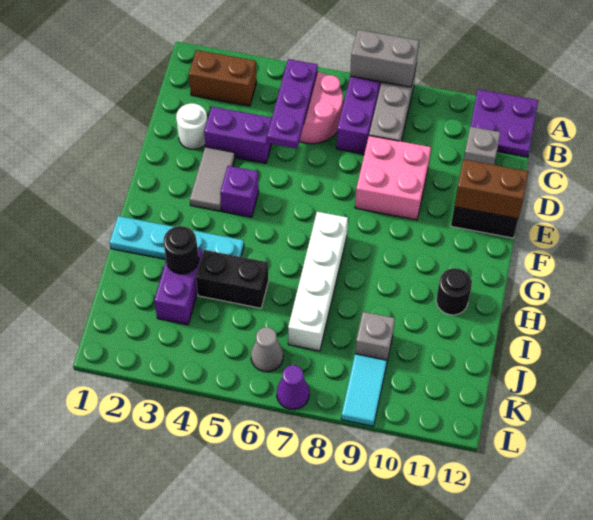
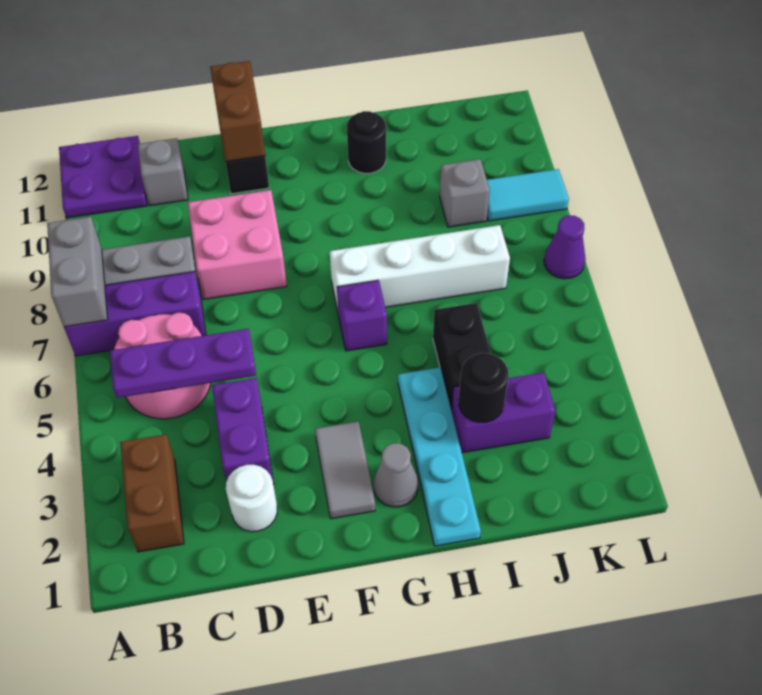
grey 1x2 tile [190,147,235,211] -> grey 1x2 tile turned to [315,421,375,519]
purple 1x1 brick [220,166,259,217] -> purple 1x1 brick moved to [337,280,387,351]
grey 1x1 cone [251,327,283,372] -> grey 1x1 cone moved to [373,443,418,507]

